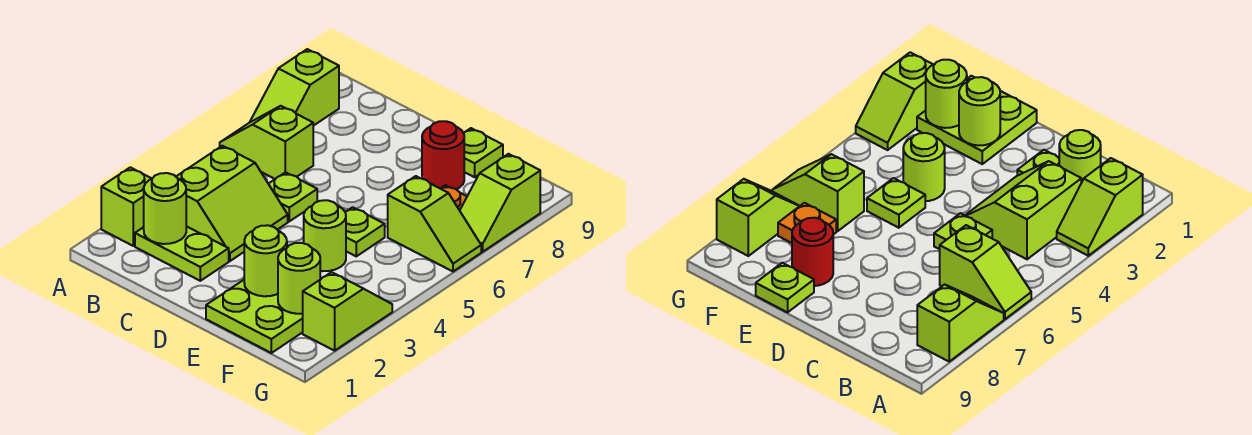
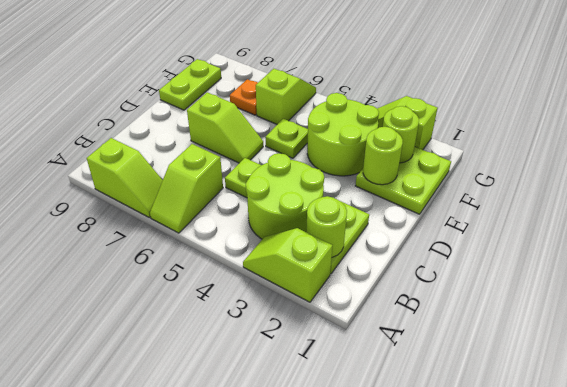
lime 2x2 slope [176,146,288,261] -> lime 2x2 round brick [246,153,324,239]
lime 1x1 round brick [304,200,346,271] -> lime 2x2 round brick [307,93,379,176]
red 1x1 round brick [422,121,464,189] -> none
lime 1x1 plate [464,128,503,177] -> lime 1x2 plate [159,59,221,110]
lime 1x2 slope [460,154,540,252] -> lime 1x2 slope moved to [187,92,263,163]

